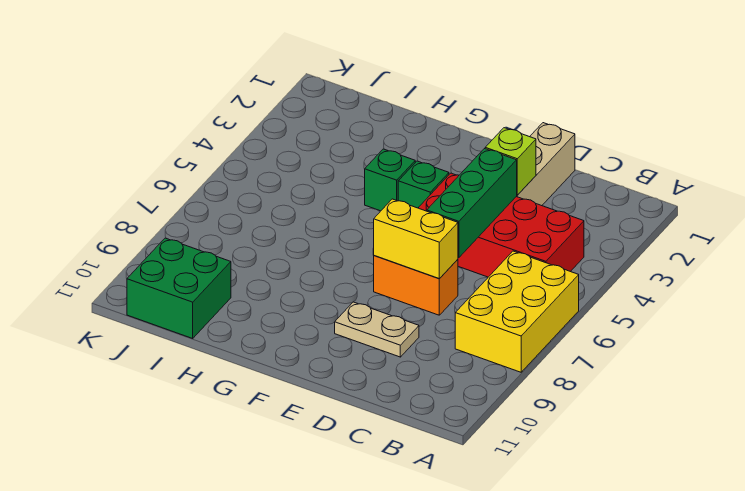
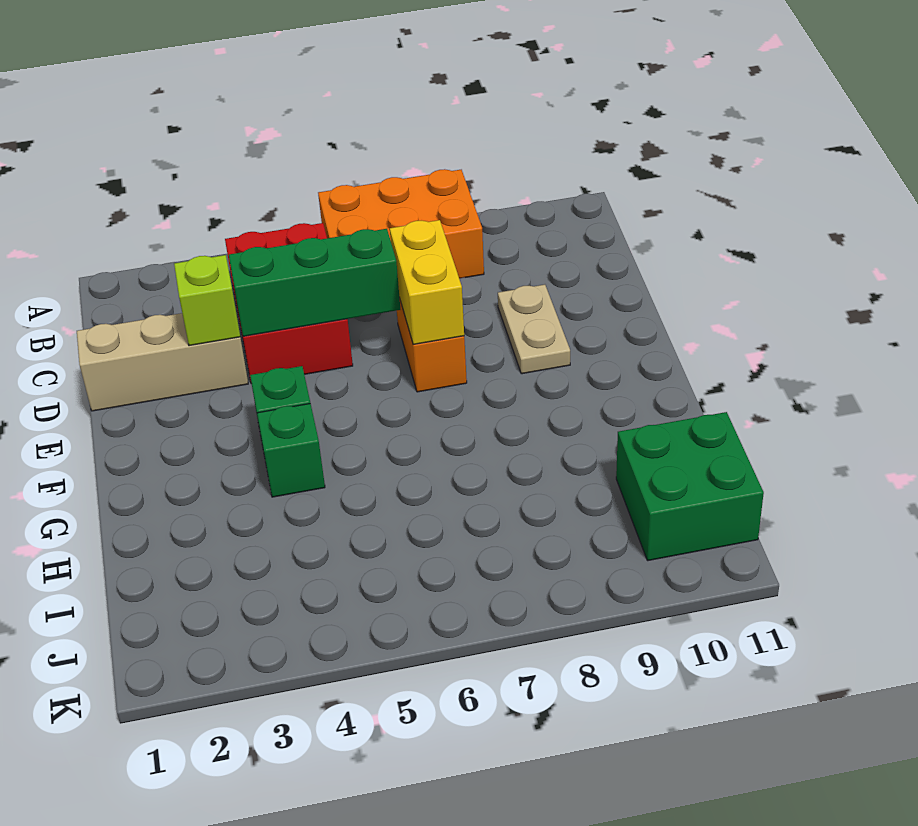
yellow 2x3 brick [455,251,579,372] -> orange 2x3 brick [318,169,484,279]
red 2x4 brick [419,173,584,277] -> red 2x3 brick [225,223,353,384]

